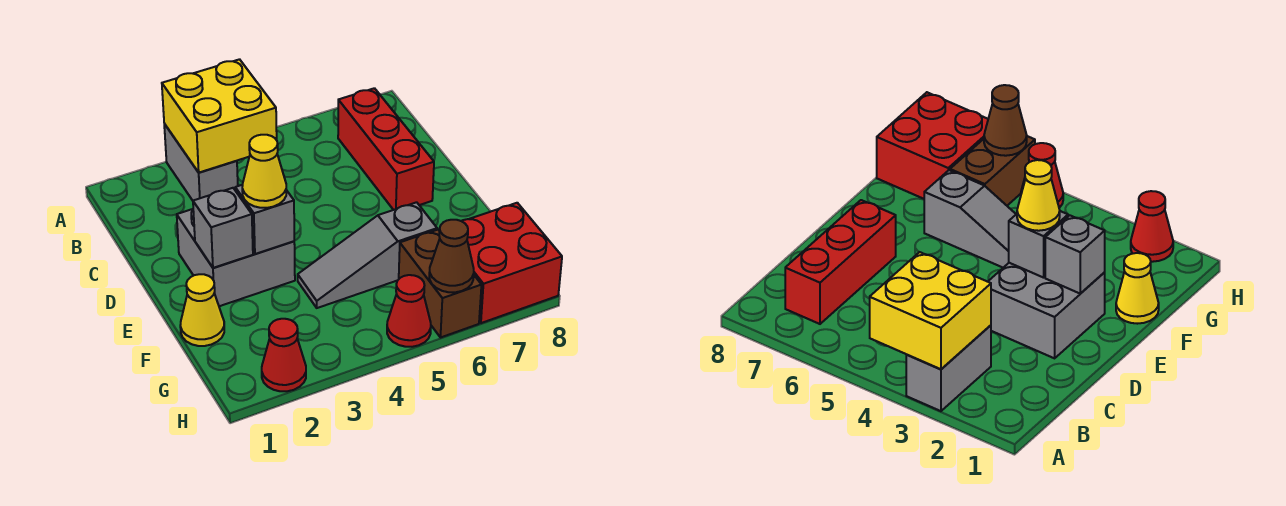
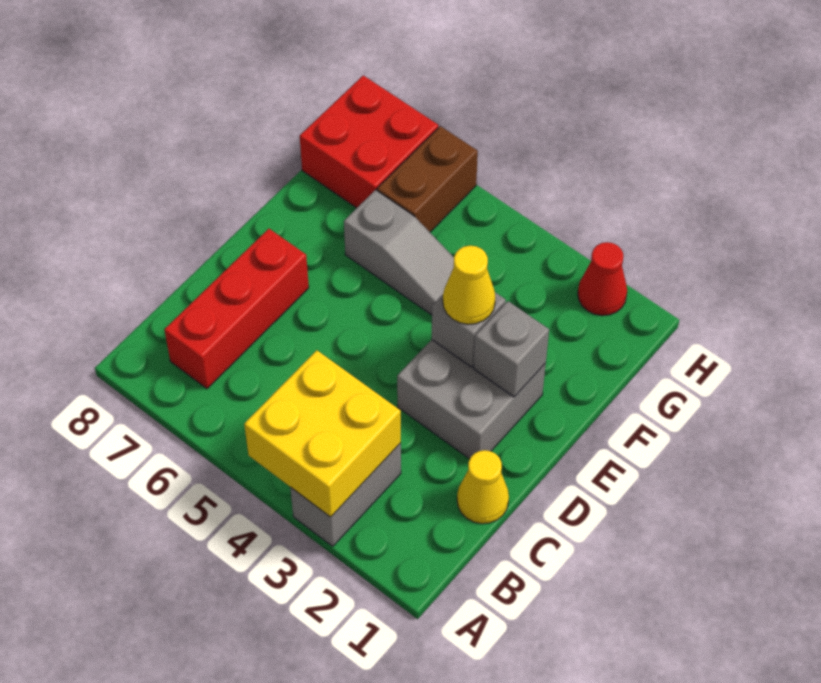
yellow 1x1 cone [180,274,224,346] -> yellow 1x1 cone moved to [457,450,509,524]
red 1x1 cone [387,275,431,347] -> none
brown 1x1 cone [429,220,474,292] -> none

